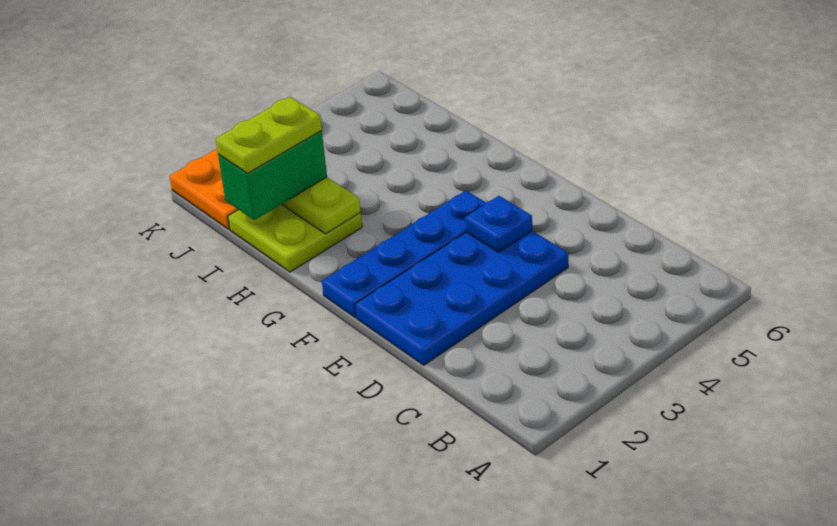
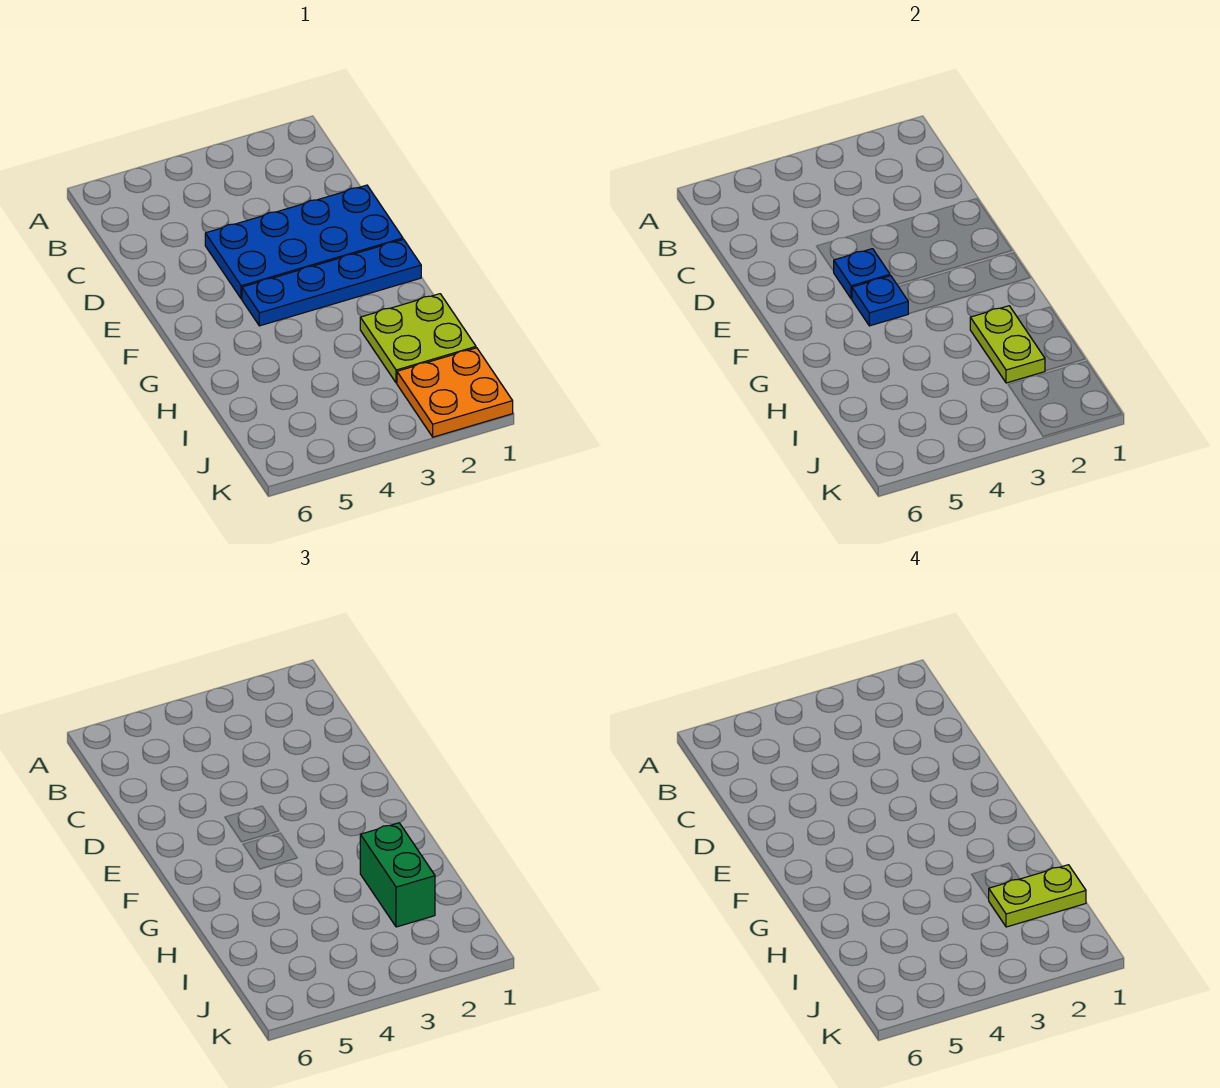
none -> blue 1x1 plate [852,276,908,326]
green 1x2 brick [218,131,327,220] -> green 1x2 brick turned to [360,823,435,927]

